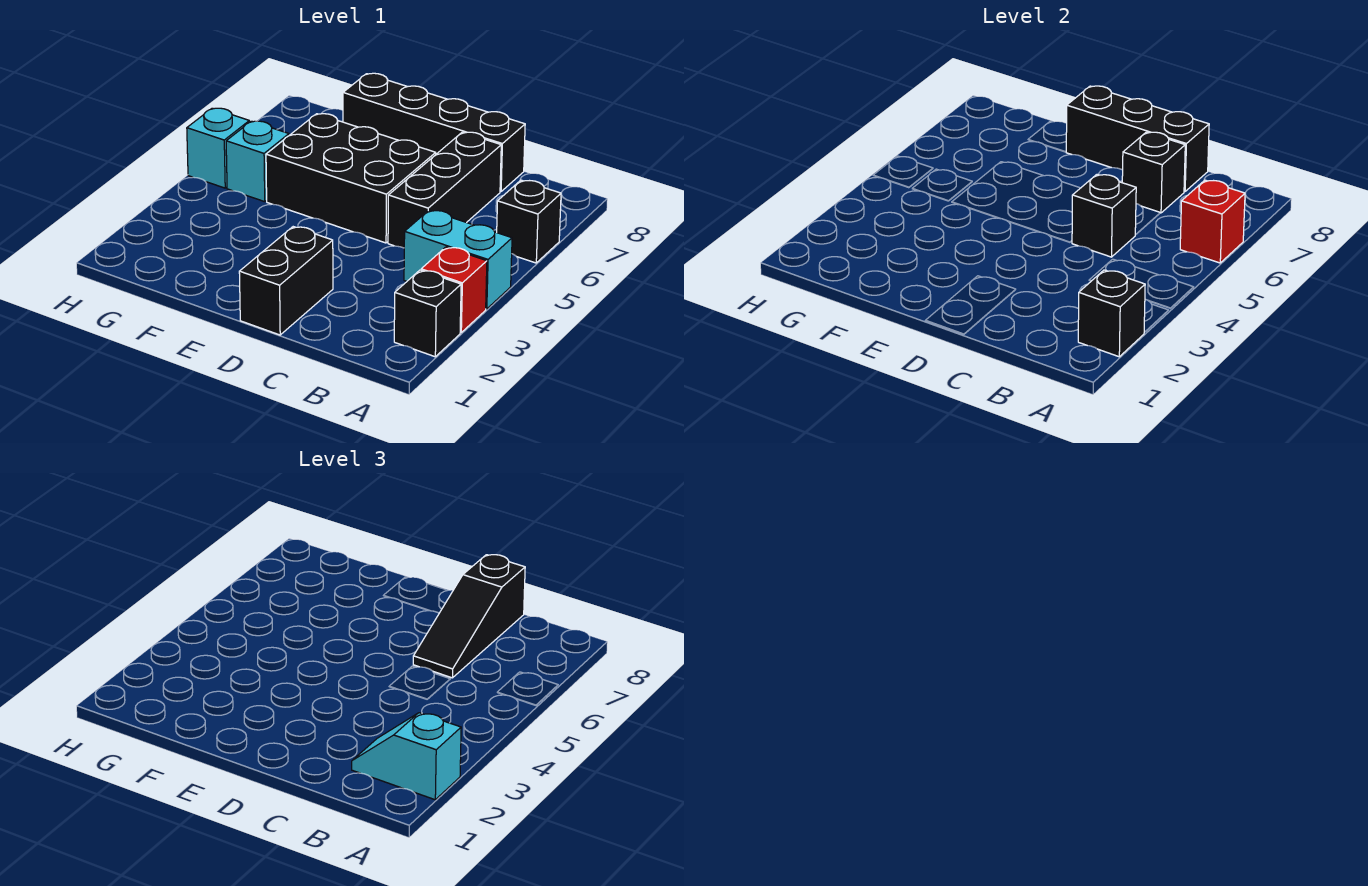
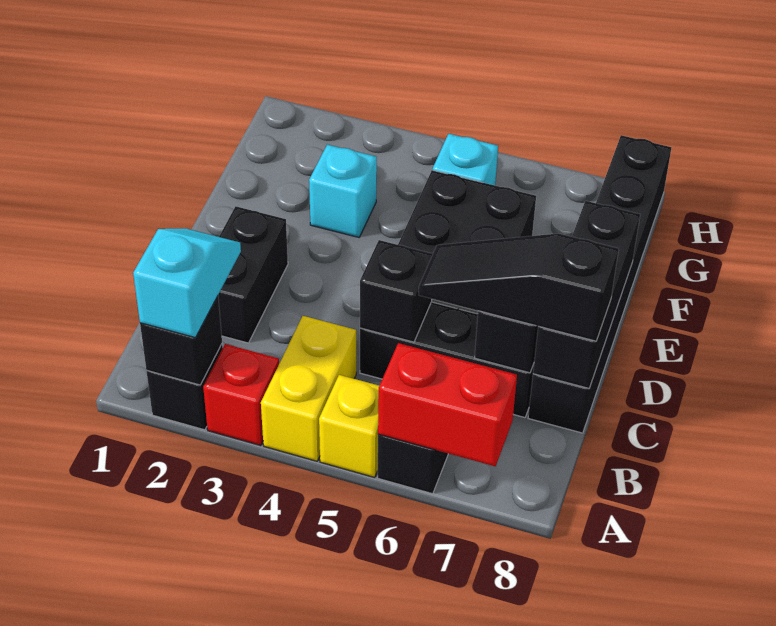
cyan 1x2 brick [404,210,512,309] -> yellow 1x2 brick [261,316,356,461]
none -> yellow 1x1 brick [319,375,379,477]
red 1x1 brick [1180,180,1245,263] -> red 1x2 brick [378,343,517,466]
black 1x4 brick [343,73,525,192] -> black 1x6 brick [528,135,672,433]
black 1x2 brick [239,227,333,335] -> black 1x2 brick turned to [218,206,288,343]
cyan 1x1 brick [187,108,249,188] -> cyan 1x1 brick moved to [309,145,377,237]

